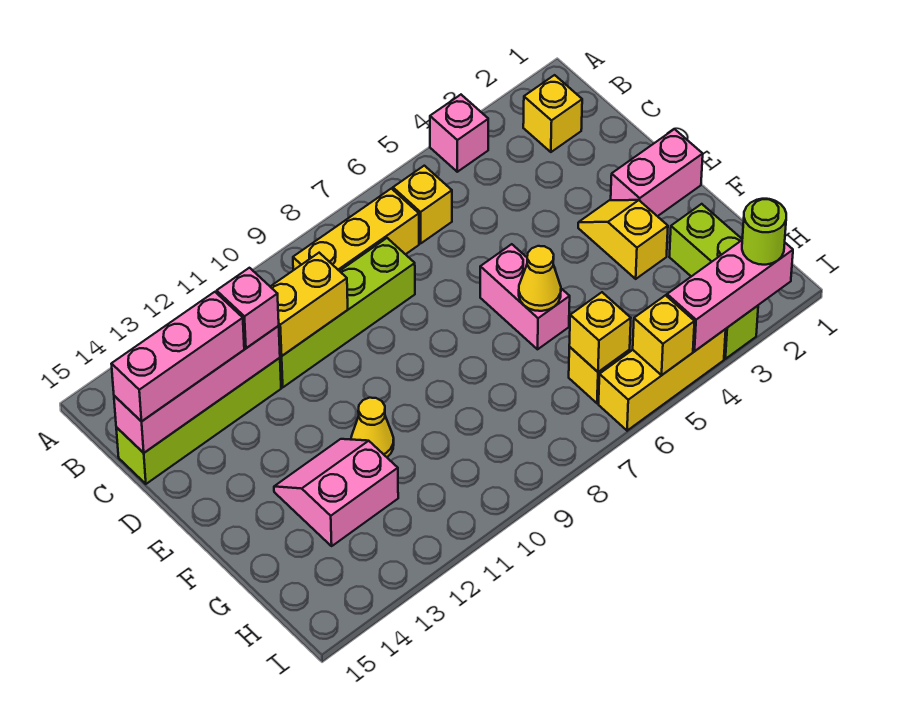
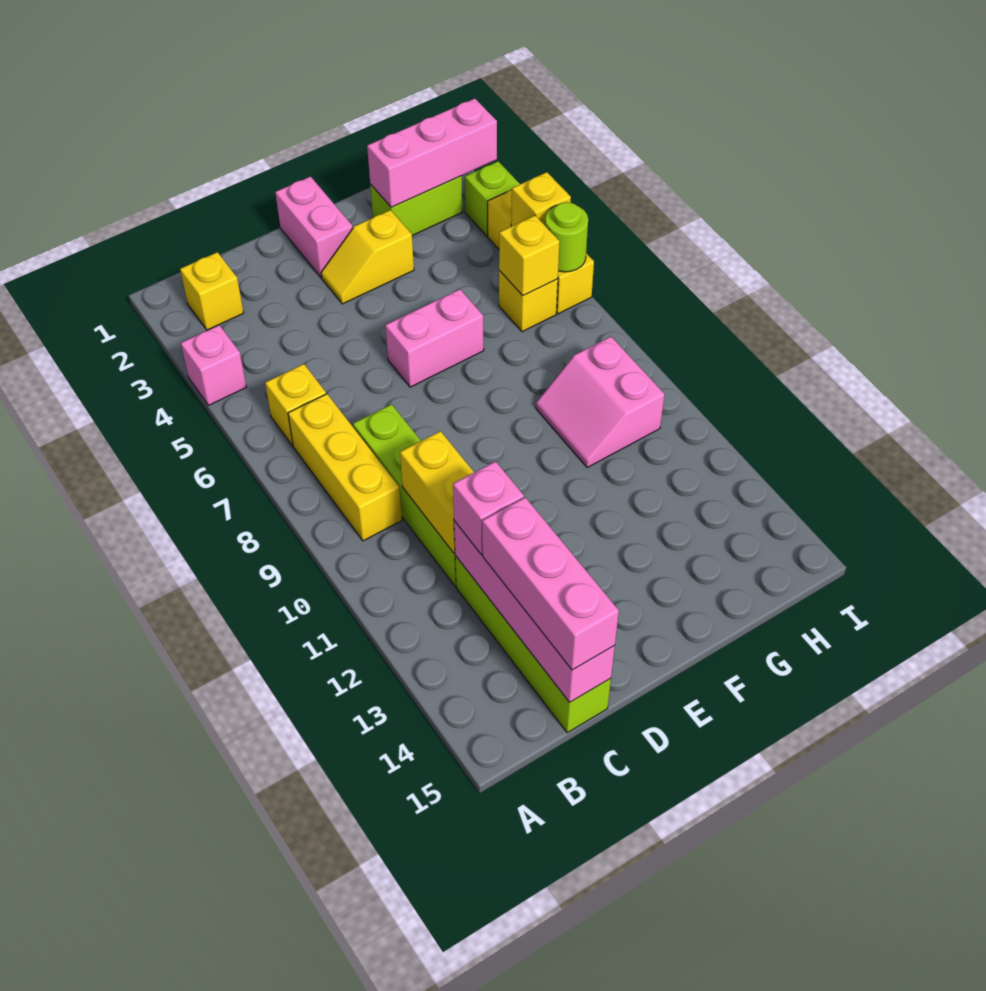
yellow 1x1 cone [519,246,561,311] -> none
yellow 1x1 cone [351,398,394,457] -> none
pink 2x2 slope [274,439,398,546] -> pink 2x2 slope moved to [536,337,665,468]
pink 1x3 brick [667,240,793,351] -> pink 1x3 brick turned to [367,98,497,207]
lime 1x1 round brick [742,199,786,265] -> lime 1x1 round brick moved to [545,202,588,272]

